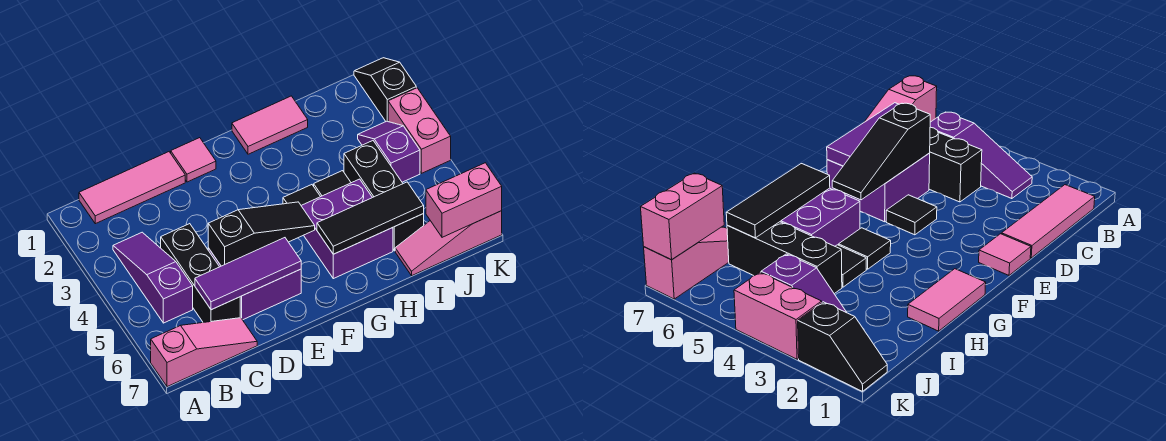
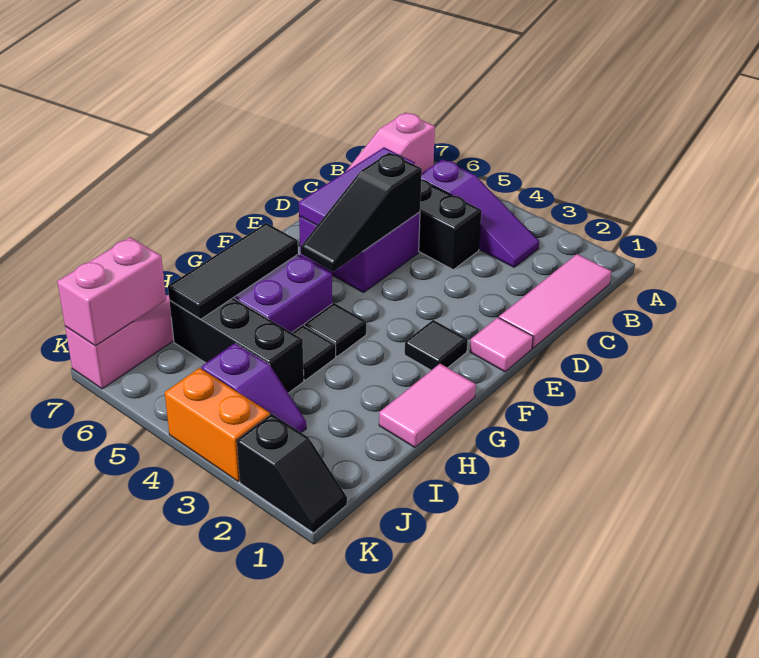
black 1x1 tile [886,195,937,235] -> black 1x1 tile moved to [405,320,468,370]
pink 1x2 brick [388,88,451,173] -> orange 1x2 brick [165,368,270,482]

